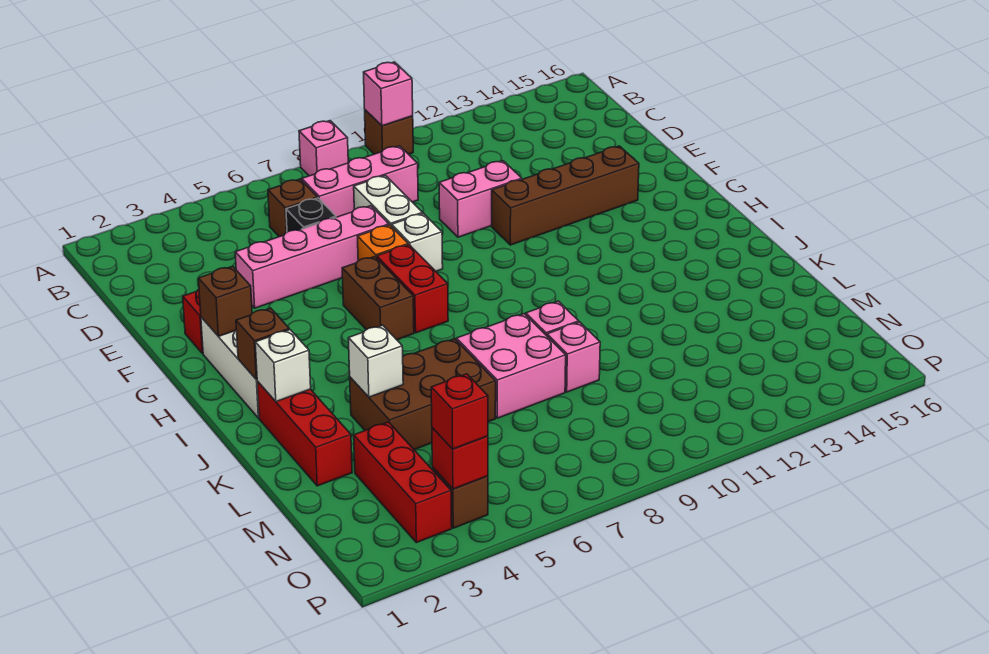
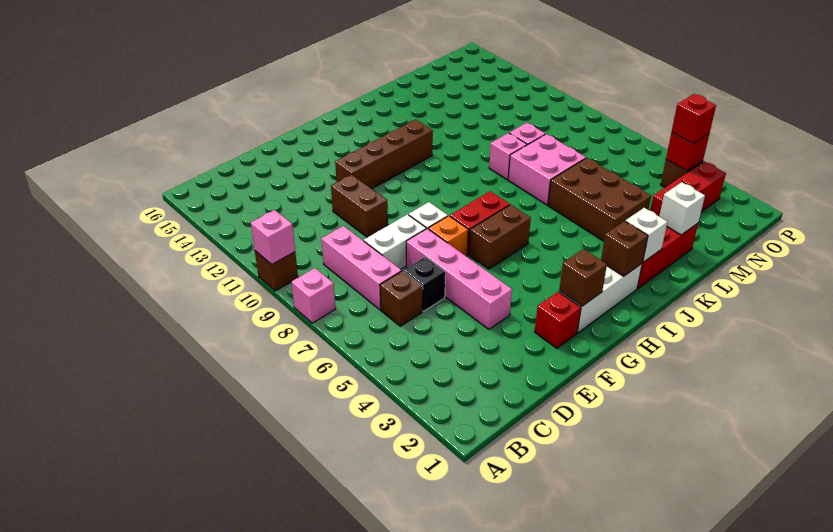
pink 1x2 brick [439,161,522,237] -> brown 1x2 brick [331,175,388,237]
brown 1x4 brick [492,146,639,245] -> brown 1x4 brick turned to [335,120,433,189]
white 1x1 brick [348,325,403,397] -> white 1x1 brick moved to [659,182,705,235]

